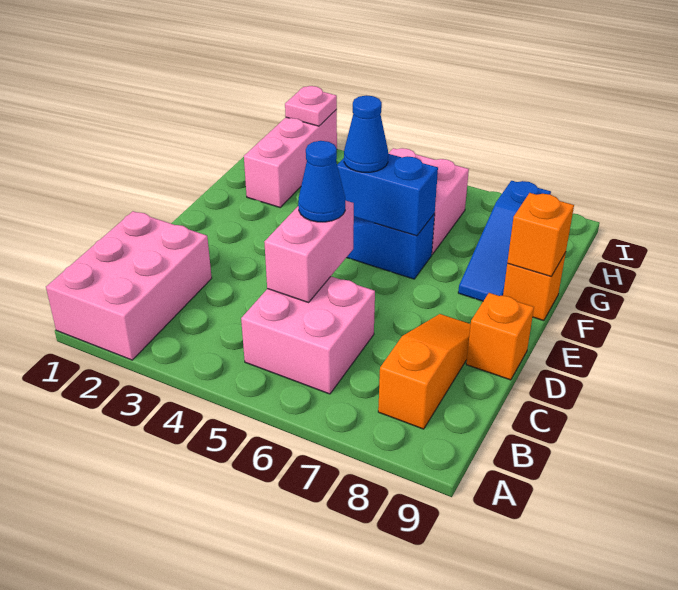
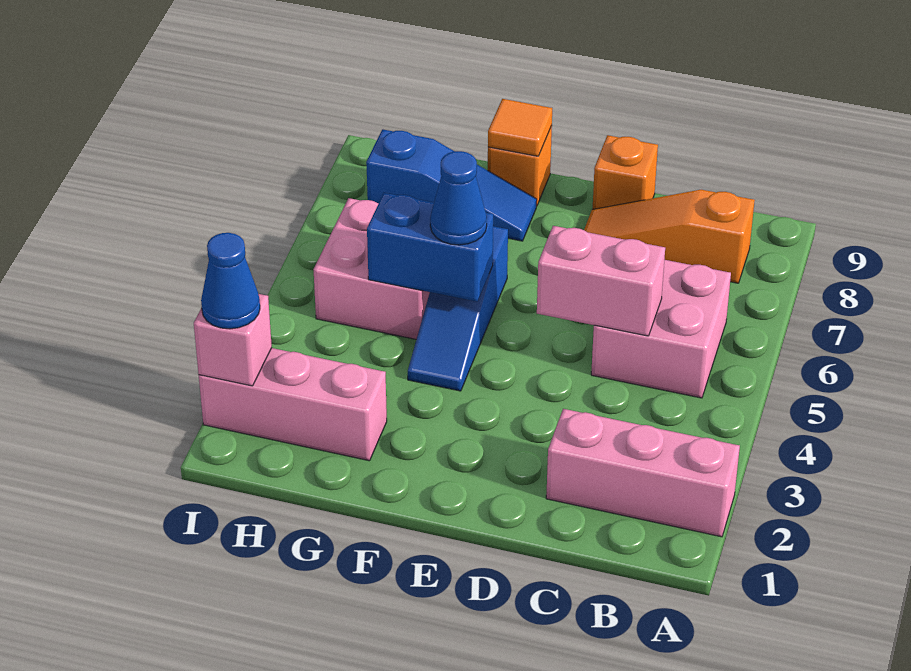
pink 2x3 brick [46,211,212,360] -> pink 1x3 brick [546,409,740,537]
blue 1x1 cone [298,141,345,222] -> blue 1x1 cone moved to [201,233,260,329]
blue 1x2 brick [337,154,438,236] -> blue 1x2 brick turned to [367,193,493,302]
orange 1x1 brick [507,193,574,276] -> orange 1x1 tile [488,99,552,156]
pink 1x1 plate [285,86,337,126] -> pink 1x1 brick [194,294,272,386]

